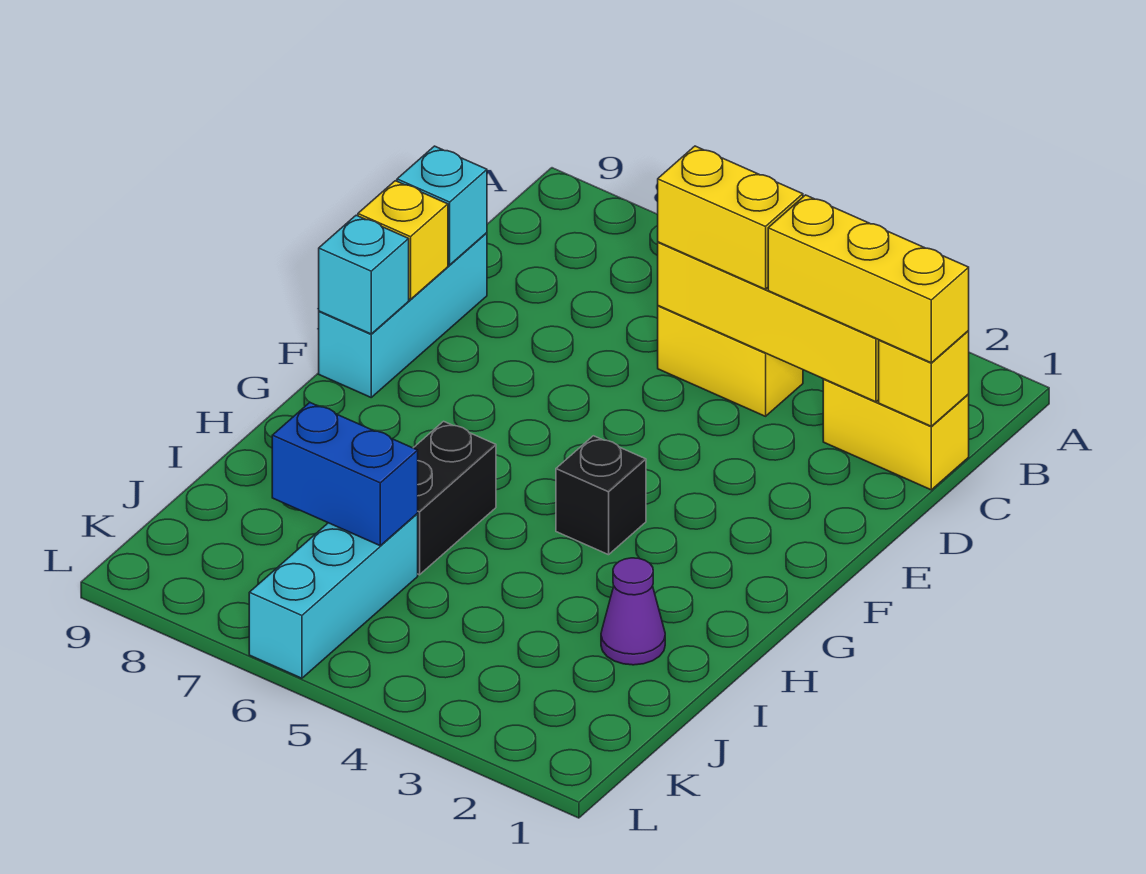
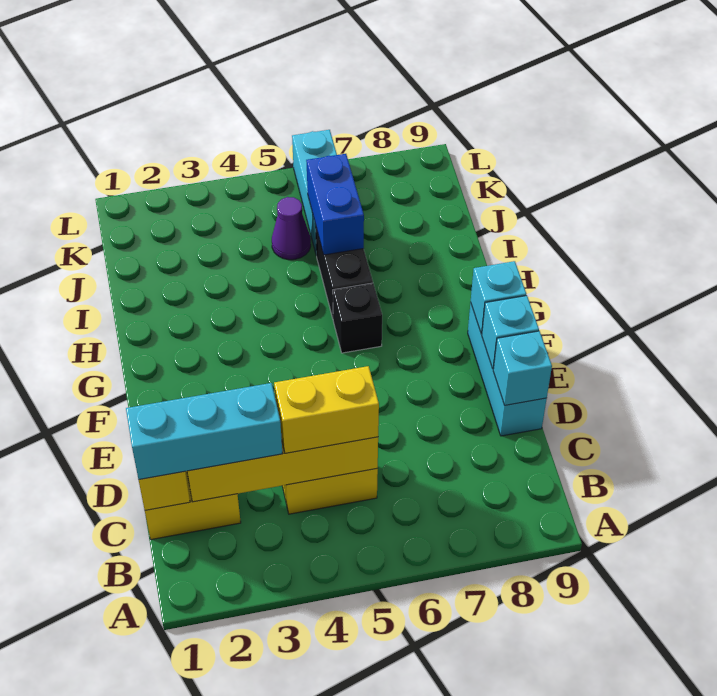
yellow 1x3 brick [768,195,969,363] -> cyan 1x3 brick [126,383,282,480]
yellow 1x1 brick [358,181,448,300] -> cyan 1x1 brick [482,296,539,369]
black 1x1 brick [556,436,646,555] -> black 1x1 brick moved to [333,283,382,353]
purple 1x1 cone [601,558,665,665] -> purple 1x1 cone moved to [272,197,311,260]
blue 1x2 brick [272,403,418,546] -> blue 1x2 brick turned to [306,154,364,255]

